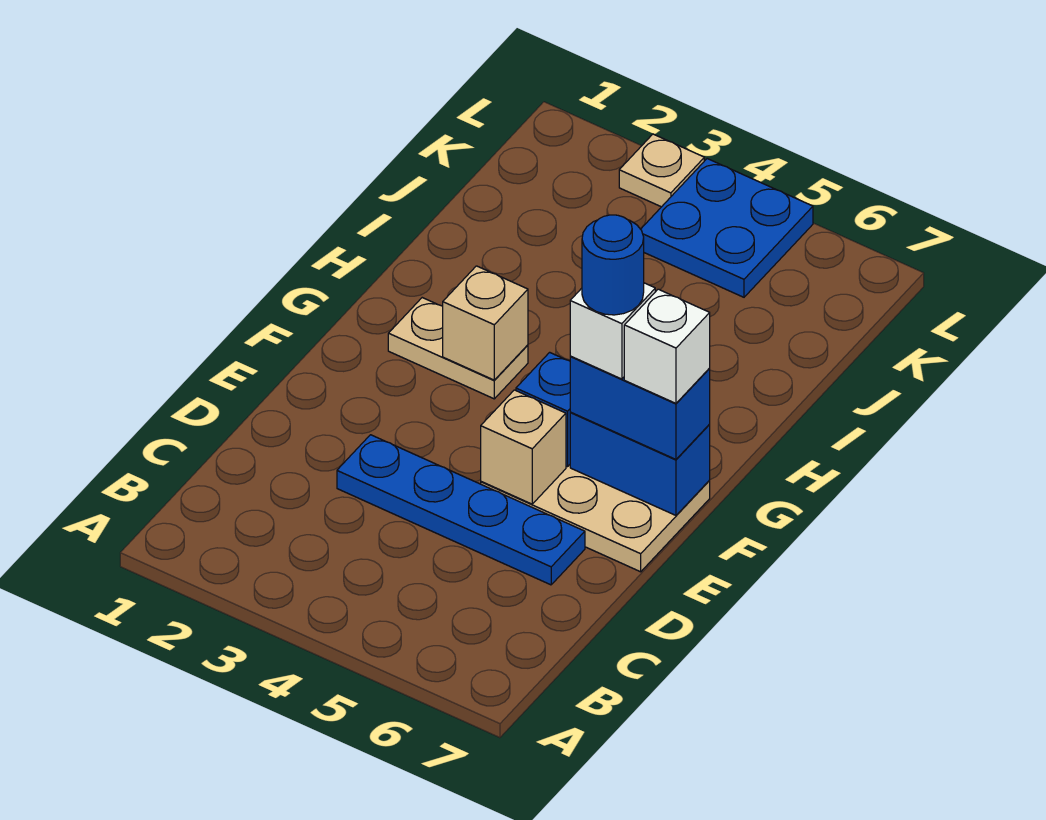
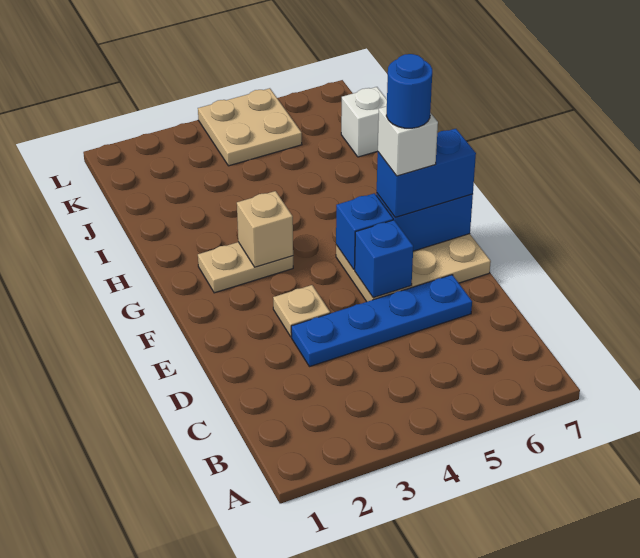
tan 1x1 brick [481,390,566,504] -> blue 1x1 brick [355,220,413,298]
white 1x1 brick [624,289,710,403] -> white 1x1 brick moved to [341,87,387,157]
blue 2x2 plate [641,159,813,297] -> tan 2x2 plate [198,88,302,166]
tan 1x1 plate [619,134,704,207] -> tan 1x1 plate moved to [273,285,330,337]

